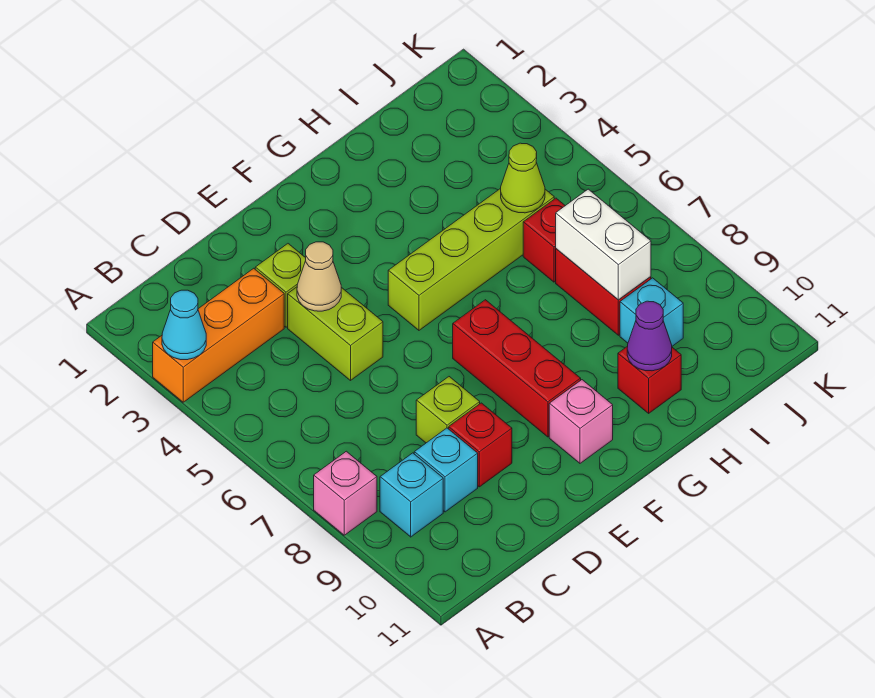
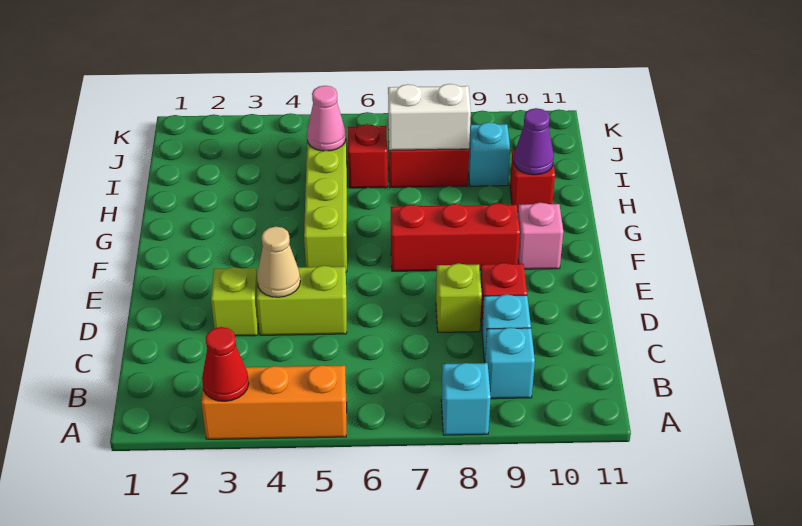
orange 1x3 brick [153,268,284,402] -> orange 1x3 brick turned to [201,365,347,439]
cyan 1x1 cone [162,290,206,360] -> red 1x1 cone [202,327,249,401]
pink 1x1 brick [314,451,377,535] -> cyan 1x1 brick [441,363,491,435]
lime 1x1 cone [501,143,545,213] -> pink 1x1 cone [307,86,346,151]

